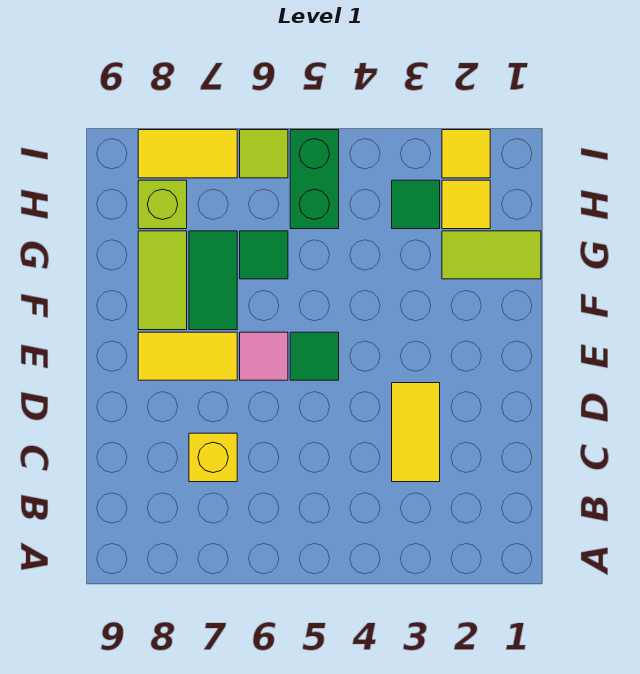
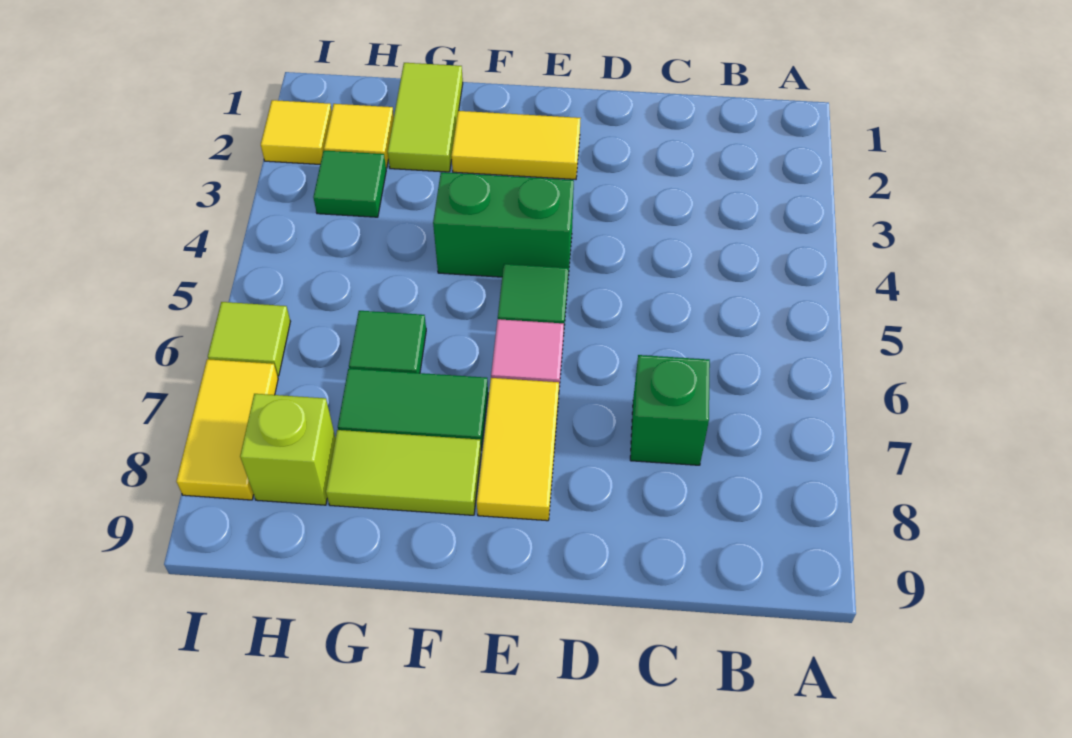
yellow 1x2 tile [392,383,440,482] -> yellow 1x2 tile moved to [452,111,580,179]
yellow 1x1 brick [189,433,237,482] -> green 1x1 brick [630,355,710,465]
green 1x2 brick [290,130,339,229] -> green 1x2 brick moved to [433,172,574,277]

